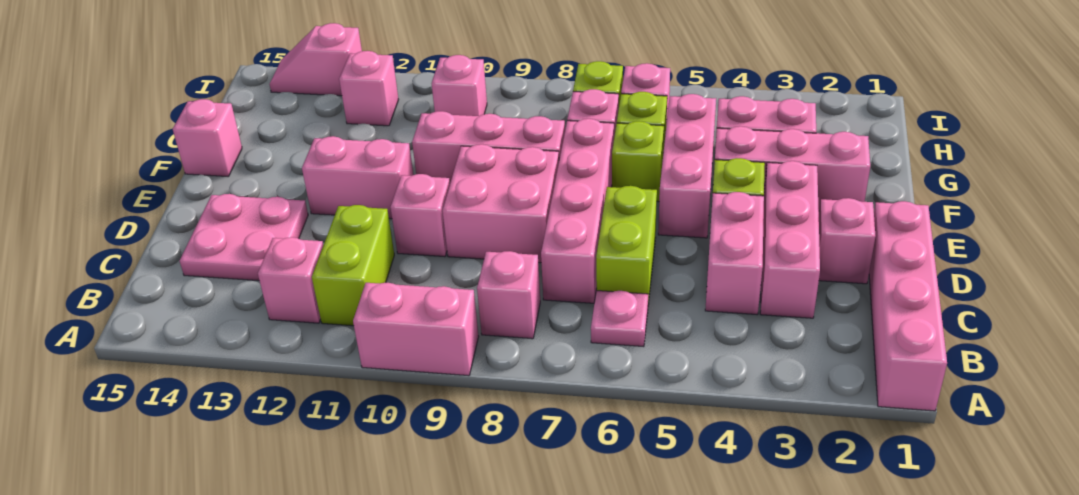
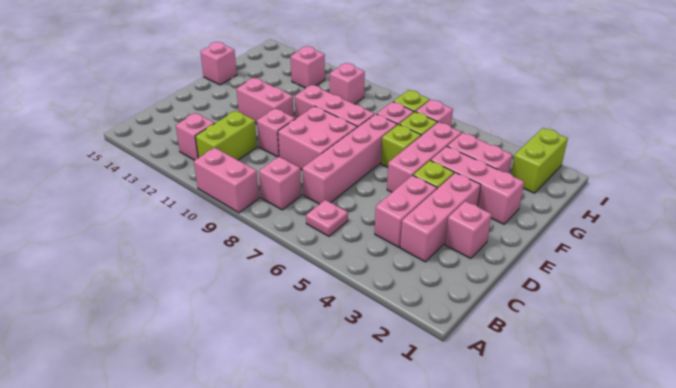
pink 1x4 brick [869,201,947,411] -> none
lime 1x2 brick [596,186,657,304] -> lime 1x2 brick moved to [511,128,568,193]
pink 2x2 plate [180,194,308,281] -> none
pink 1x2 slope [270,23,362,96] -> none

